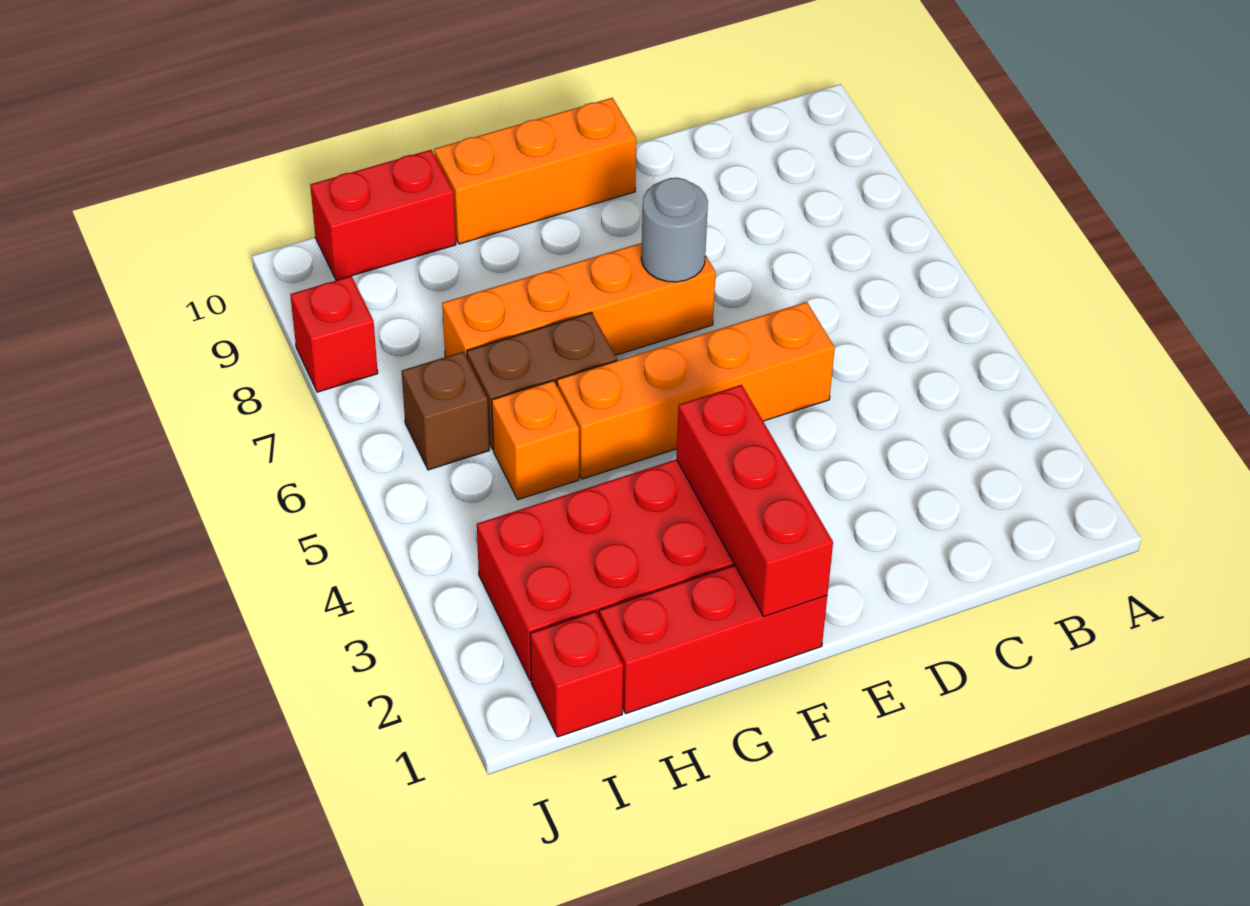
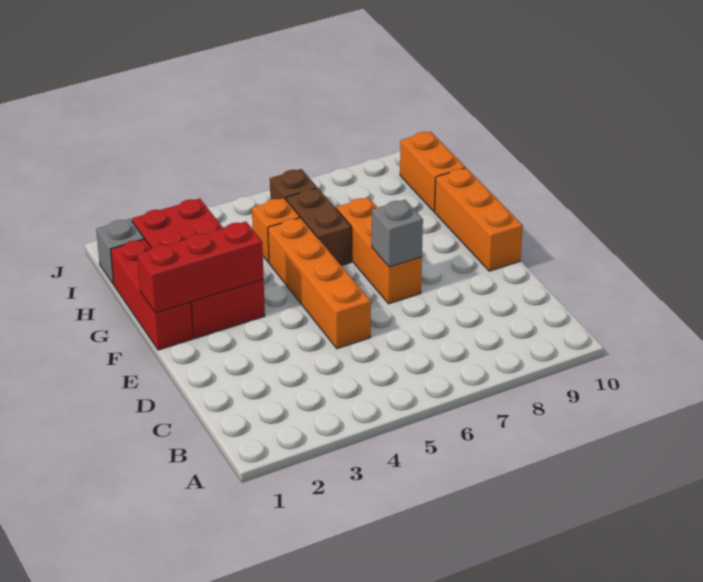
orange 1x4 brick [442,243,716,357] -> orange 1x3 brick [336,197,422,304]
grey 1x1 round brick [641,178,708,282] -> grey 1x1 brick [372,200,423,267]
red 1x2 brick [310,150,456,280] -> orange 1x2 brick [400,131,466,212]
red 1x1 brick [530,611,623,737] -> grey 1x1 brick [96,219,144,284]
red 1x1 brick [290,276,378,392] -> none

